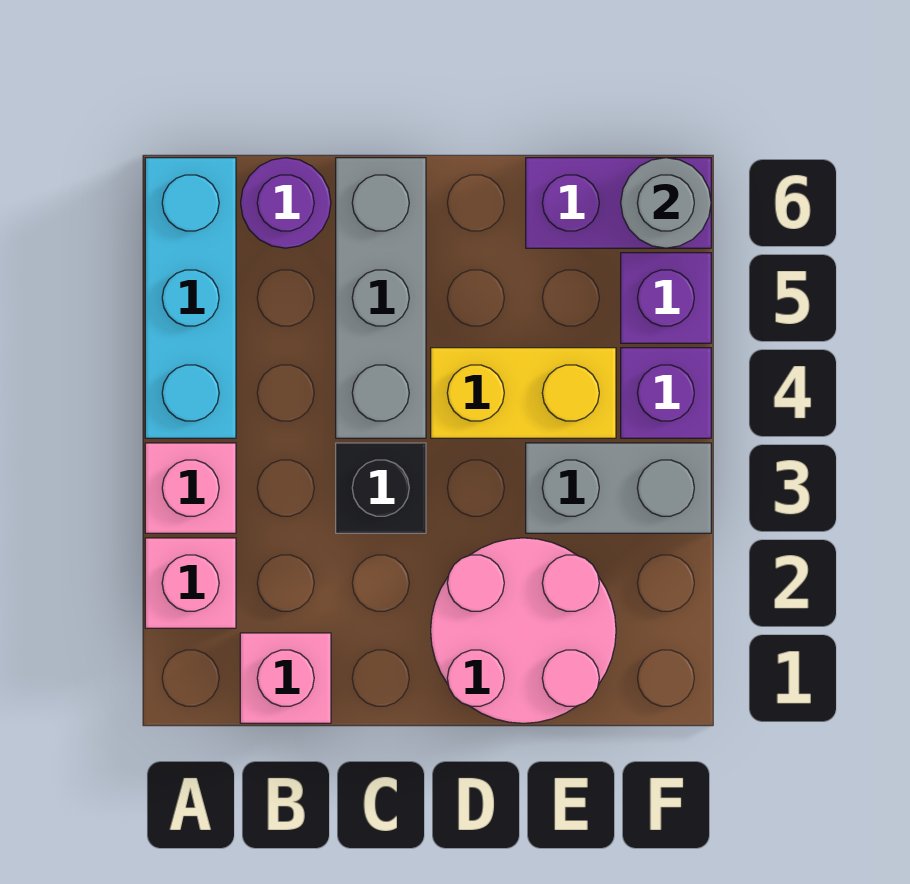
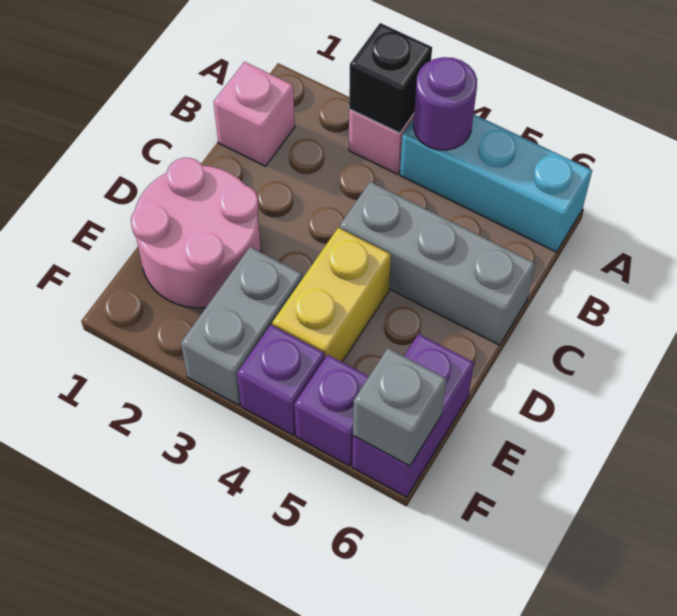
pink 1x1 brick [145,538,236,628] -> none
purple 1x1 round brick [241,158,331,248] -> purple 1x1 round brick moved to [413,57,477,150]
black 1x1 brick [336,443,426,533] -> black 1x1 brick moved to [349,23,432,133]
grey 1x1 round brick [621,158,711,248] -> grey 1x1 brick [353,348,447,466]

